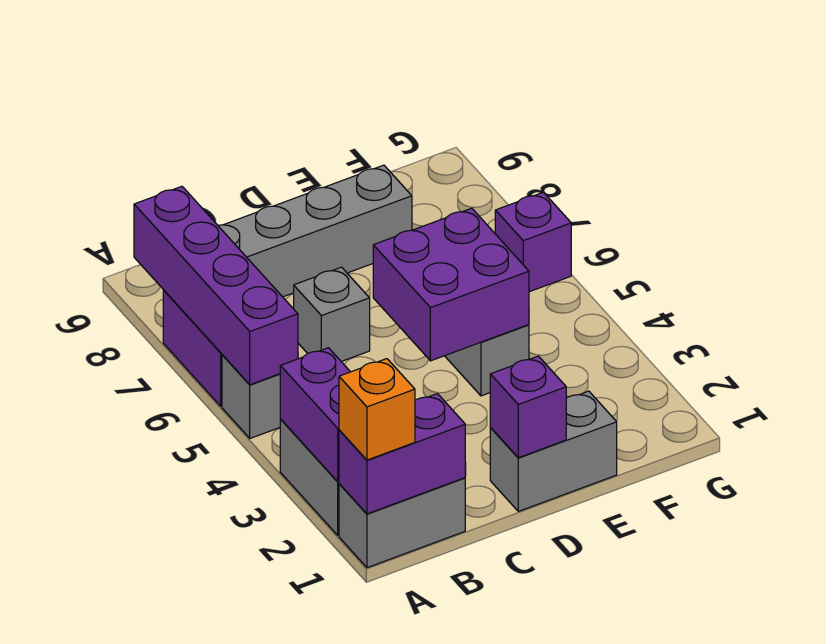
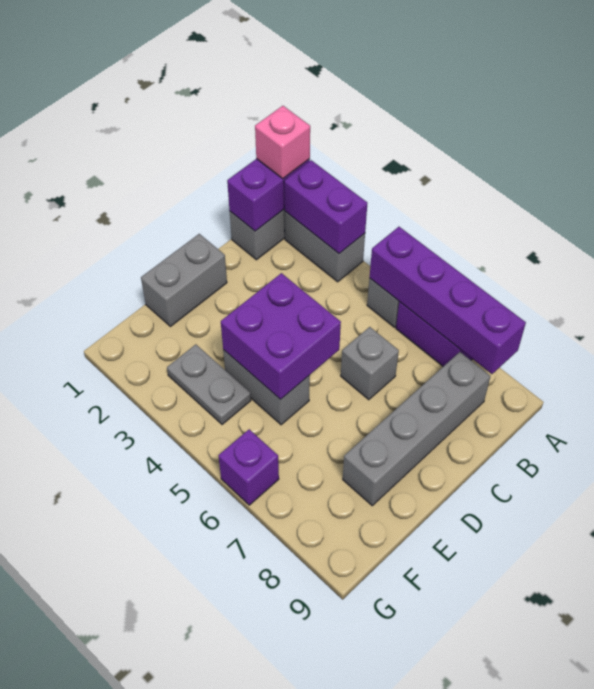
orange 1x1 brick [339,359,415,460] -> pink 1x1 brick [255,106,310,179]
purple 1x1 brick [490,356,566,458] -> none
none -> grey 1x2 plate [167,344,251,425]

